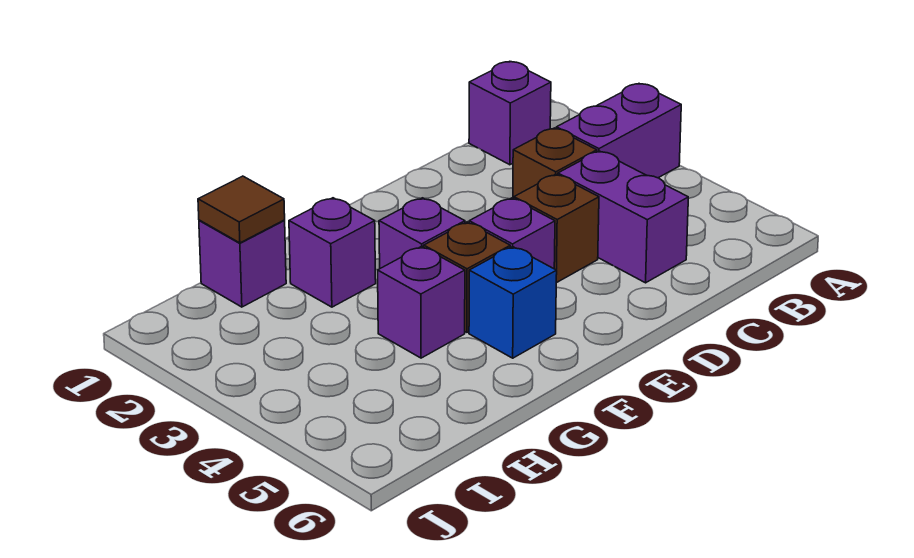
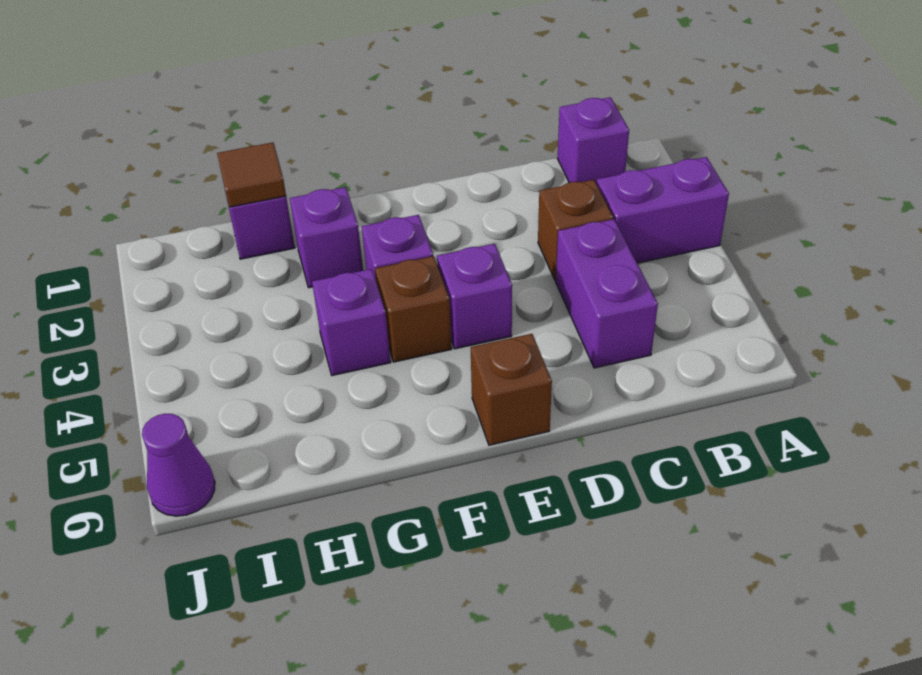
brown 1x1 brick [514,174,599,283] -> brown 1x1 brick moved to [471,334,552,445]
blue 1x1 brick [469,247,557,358] -> none
none -> purple 1x1 cone [142,414,215,516]

